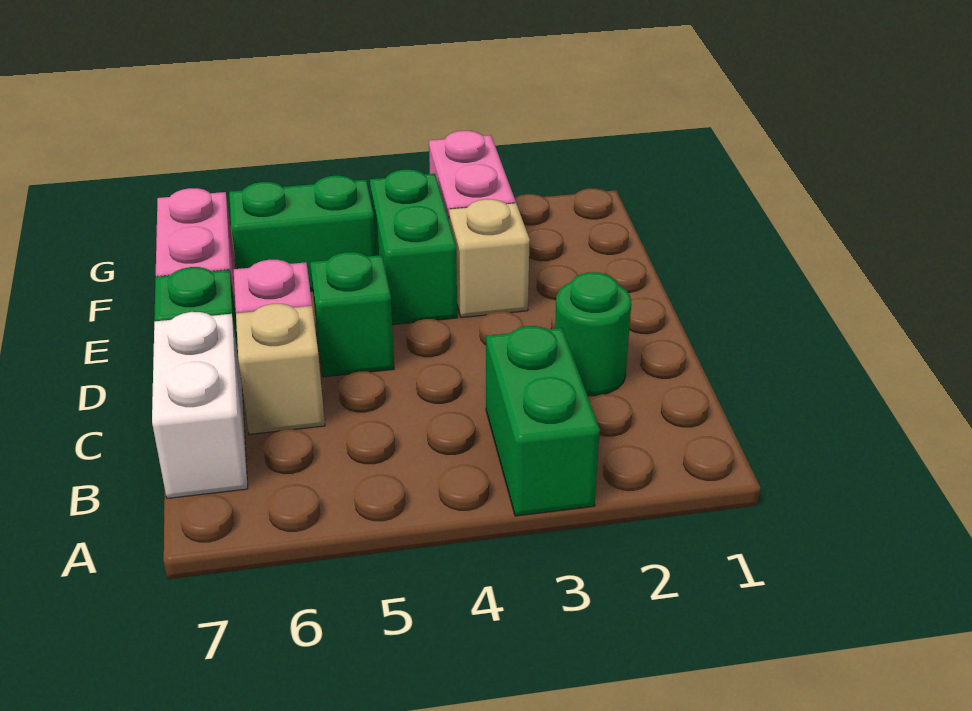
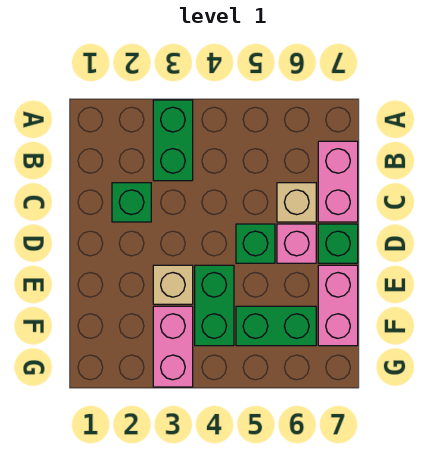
white 1x2 brick [152,312,248,498] -> pink 1x2 brick [318,141,358,222]
green 1x1 round brick [555,272,631,396] -> green 1x1 brick [112,183,151,222]

